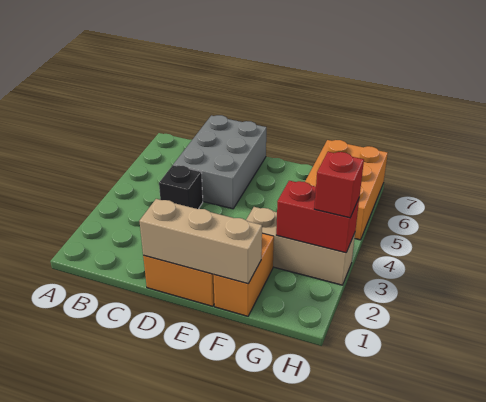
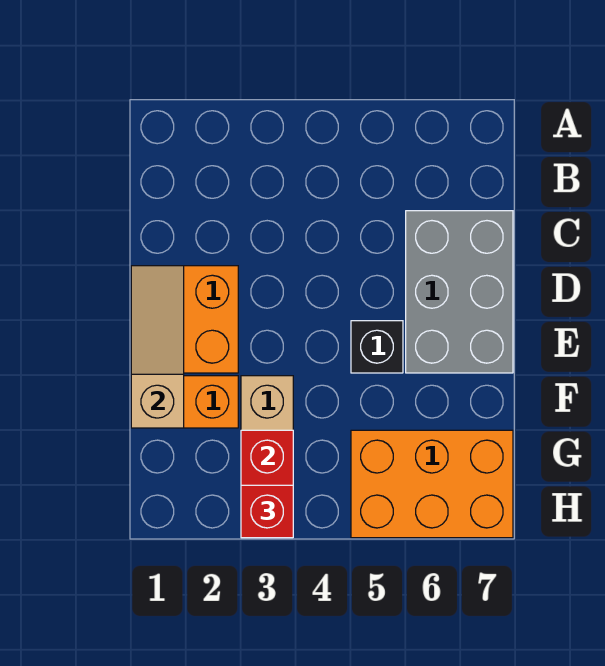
black 1x1 brick [159,165,203,209] -> black 1x1 brick moved to [351,321,403,373]
grey 2x3 brick [173,115,266,209] -> grey 2x3 brick turned to [406,211,513,373]
tan 1x3 brick [139,199,262,284] -> tan 1x3 slope [131,266,184,428]

